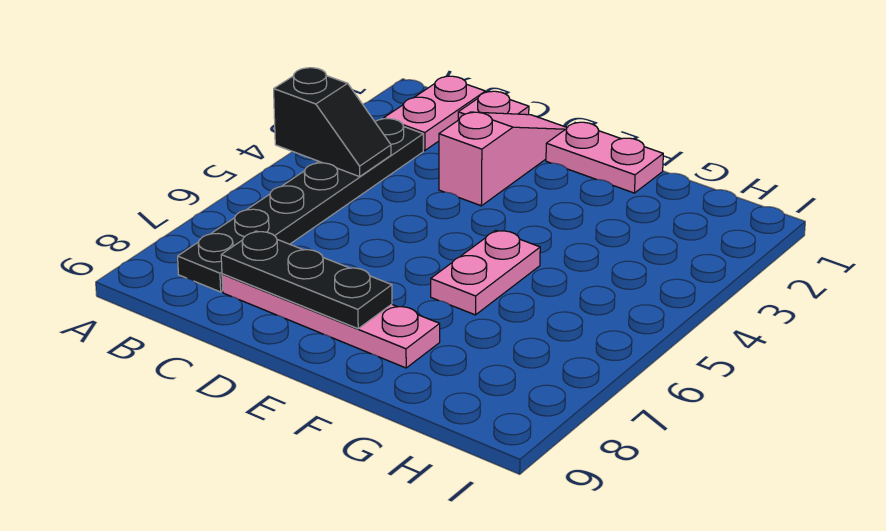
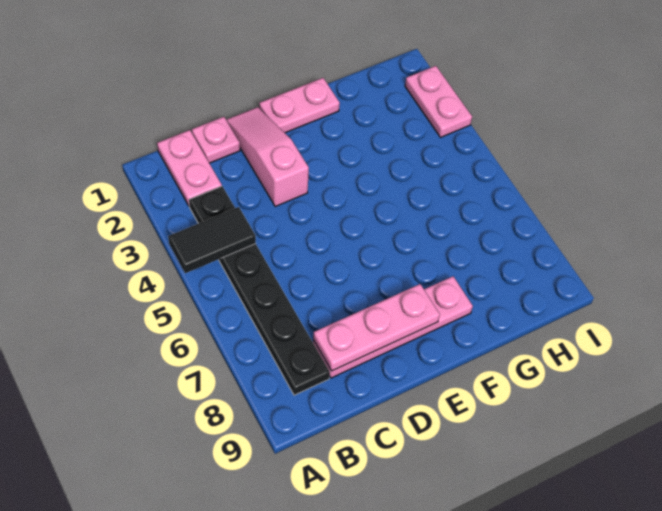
black 1x2 slope [274,68,391,177] -> black 1x2 tile [168,207,256,273]
black 1x3 plate [221,231,392,329] -> pink 1x3 plate [313,284,440,371]
pink 1x2 plate [431,230,540,315] -> pink 1x2 plate moved to [405,66,472,138]

